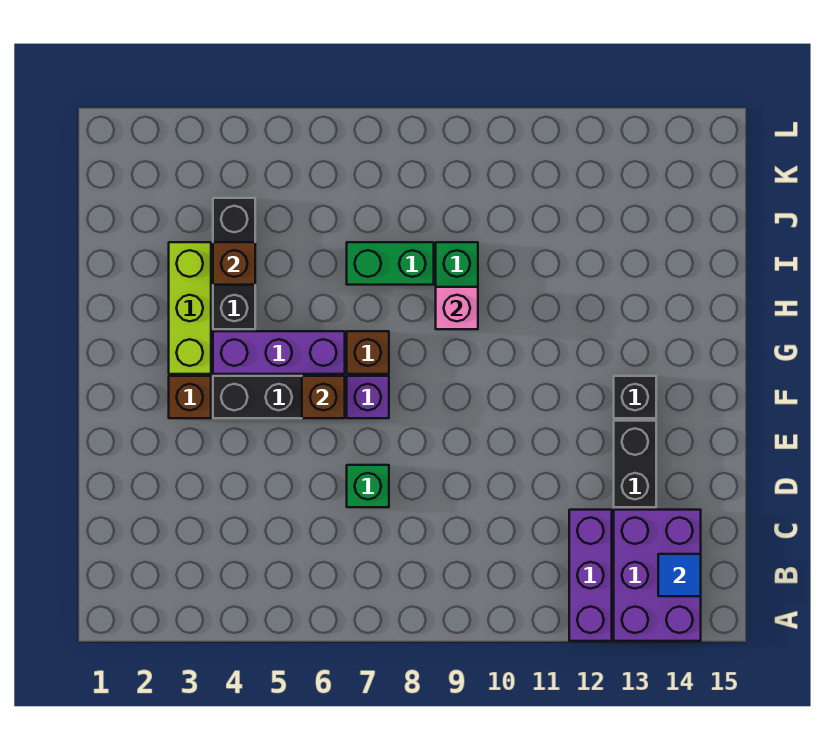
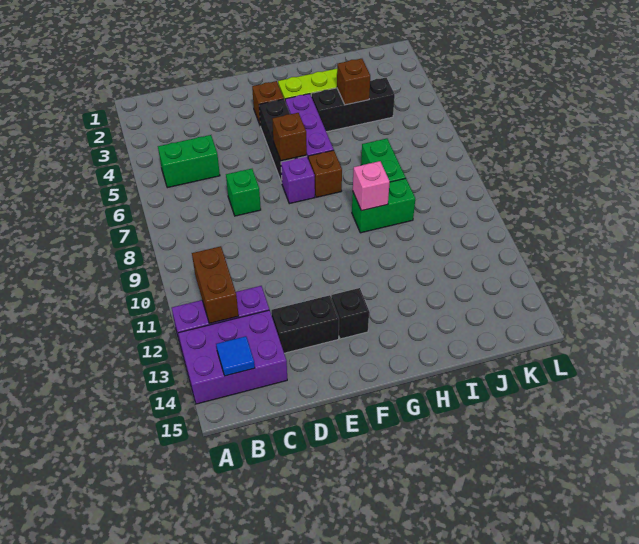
none -> green 1x2 brick [158,135,220,188]
none -> brown 1x2 brick [192,246,239,323]

